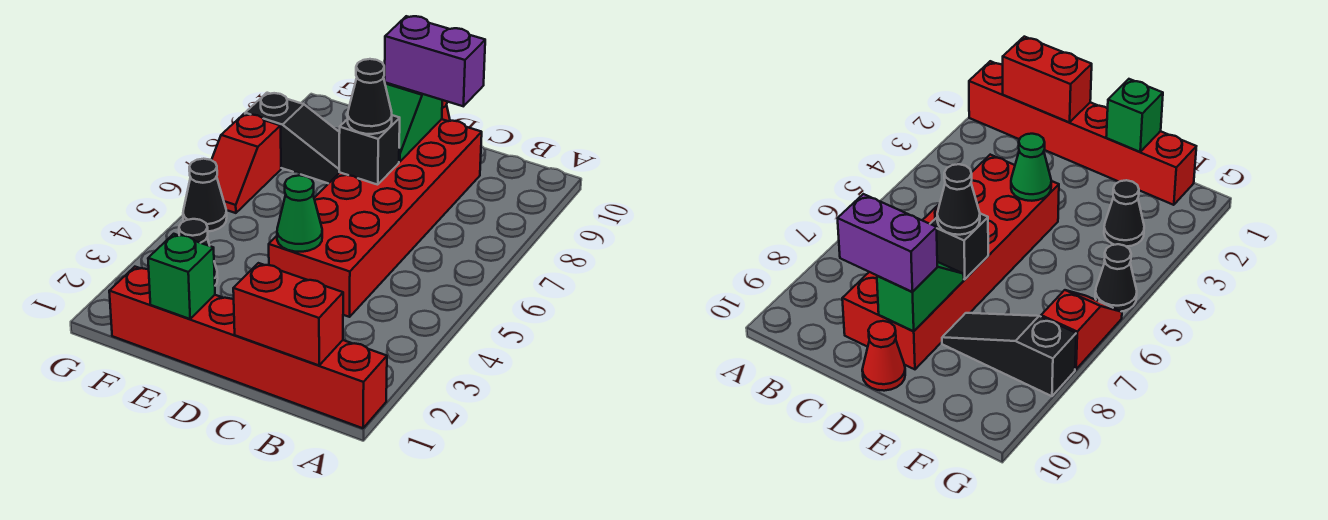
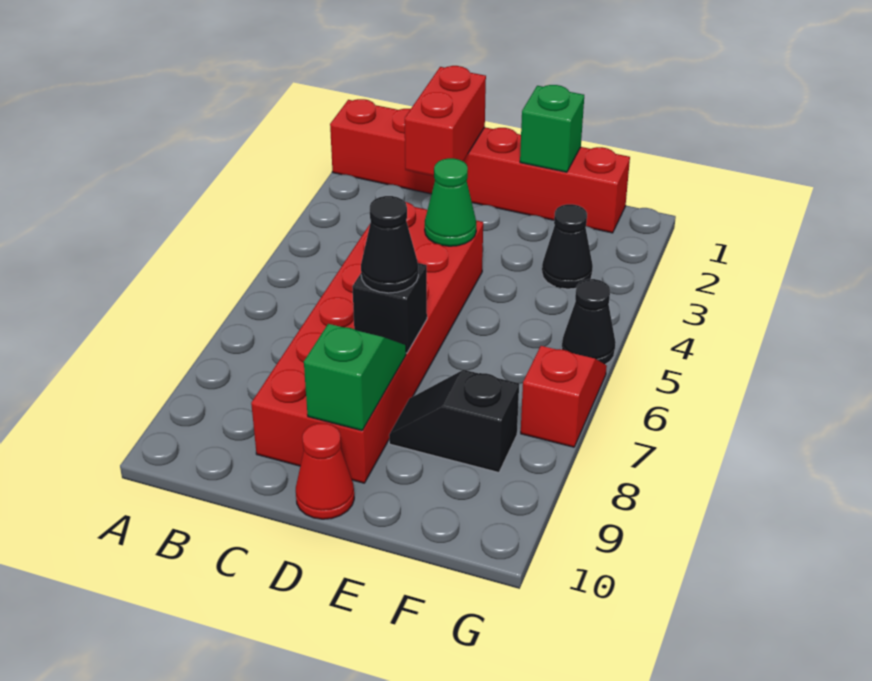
red 1x2 brick [233,263,343,365] -> red 1x2 brick turned to [405,66,486,176]
purple 1x2 brick [385,16,485,106] -> none
black 1x3 slope [245,93,340,184] -> black 1x2 slope [389,370,519,472]

